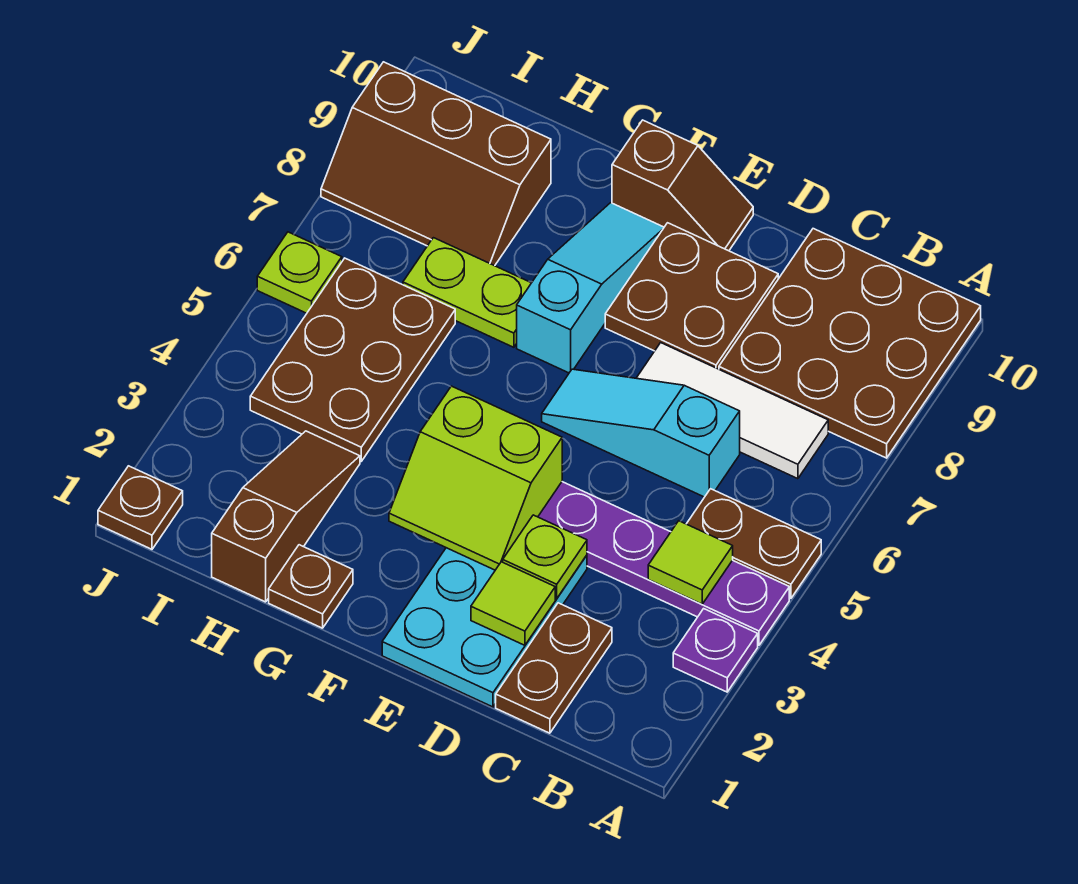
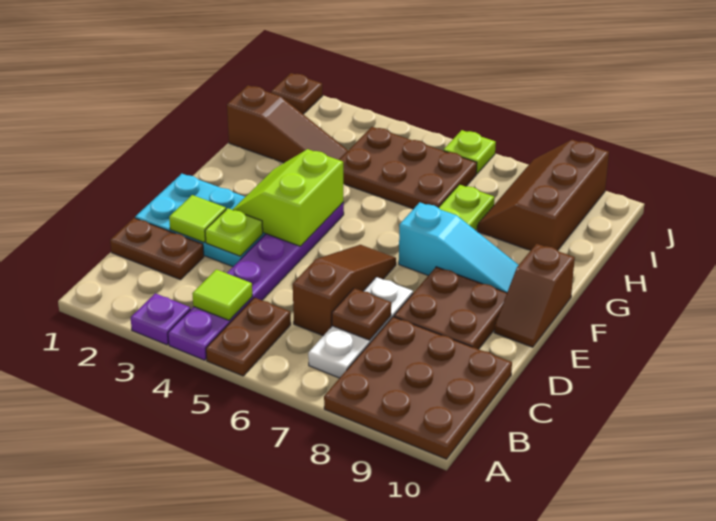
white 1x3 tile [637,343,828,479] -> white 1x3 plate [308,277,413,378]
cyan 1x3 slope [542,369,740,497] -> brown 1x3 slope [293,245,396,336]
brown 1x1 plate [269,545,353,628] -> brown 1x1 plate moved to [332,288,391,340]

